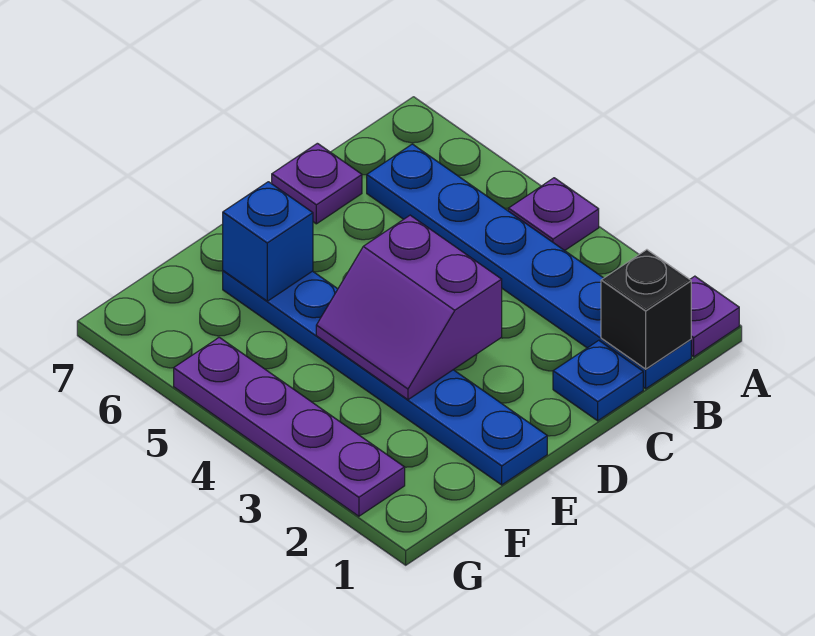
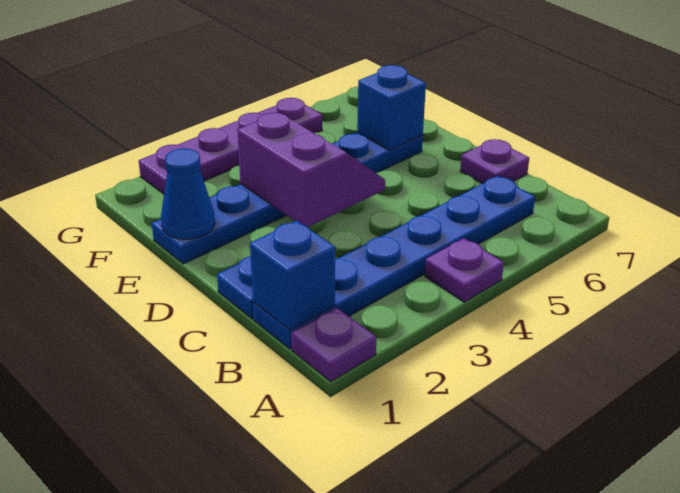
black 1x1 brick [601,250,691,369] -> blue 1x1 brick [250,221,335,330]
purple 2x2 slope [316,215,502,400] -> purple 2x2 slope turned to [237,113,385,227]
none -> blue 1x1 cone [161,149,215,239]

